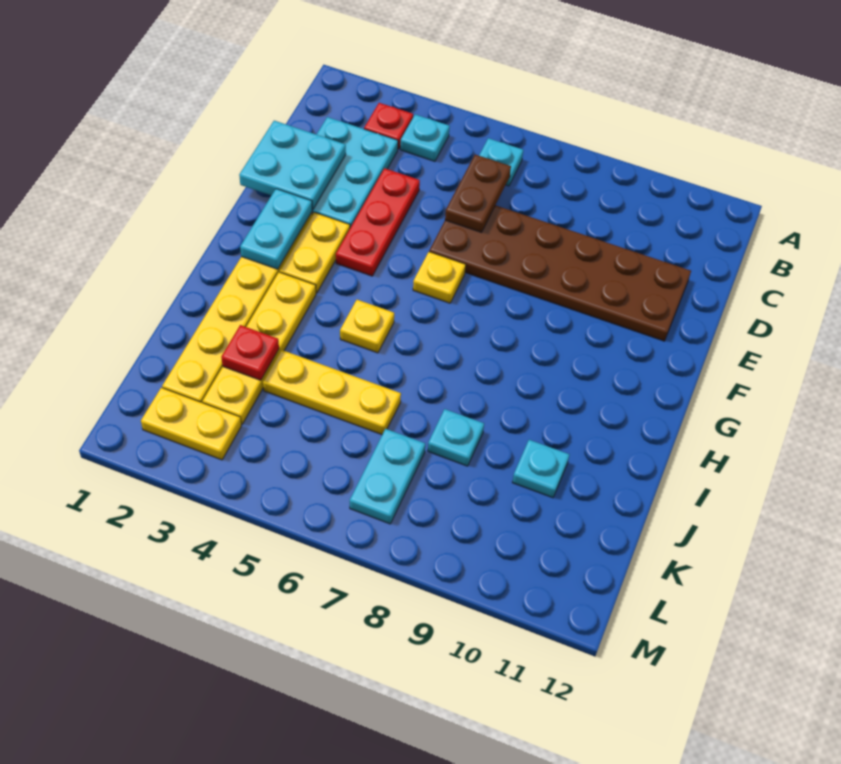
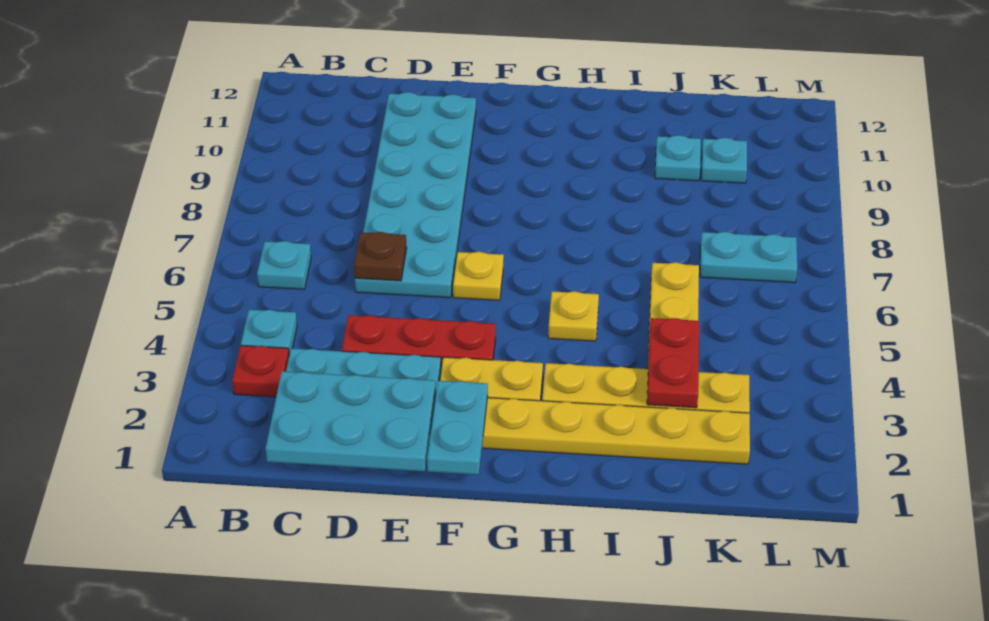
brown 1x2 plate [445,155,511,232] -> brown 1x1 plate [354,232,407,281]
cyan 2x2 plate [239,121,346,210] -> cyan 2x3 plate [265,371,436,471]
brown 2x6 plate [429,205,691,341] -> cyan 2x6 plate [355,92,476,298]
cyan 1x2 plate [240,189,312,269] -> cyan 1x2 plate turned to [427,381,488,475]
red 1x1 plate [221,325,279,380] -> red 1x2 plate [647,318,699,408]
cyan 1x1 plate [428,409,484,466] -> cyan 1x1 plate moved to [701,138,747,183]
yellow 1x2 plate [141,388,241,460] -> none

